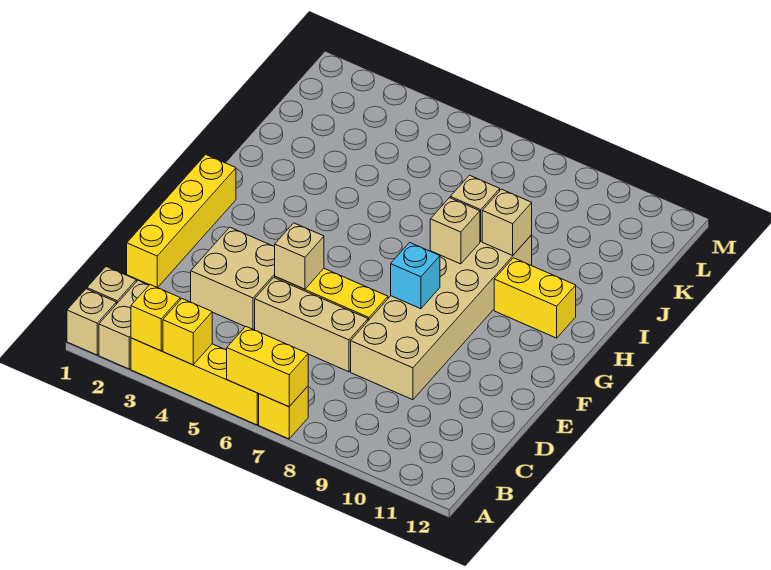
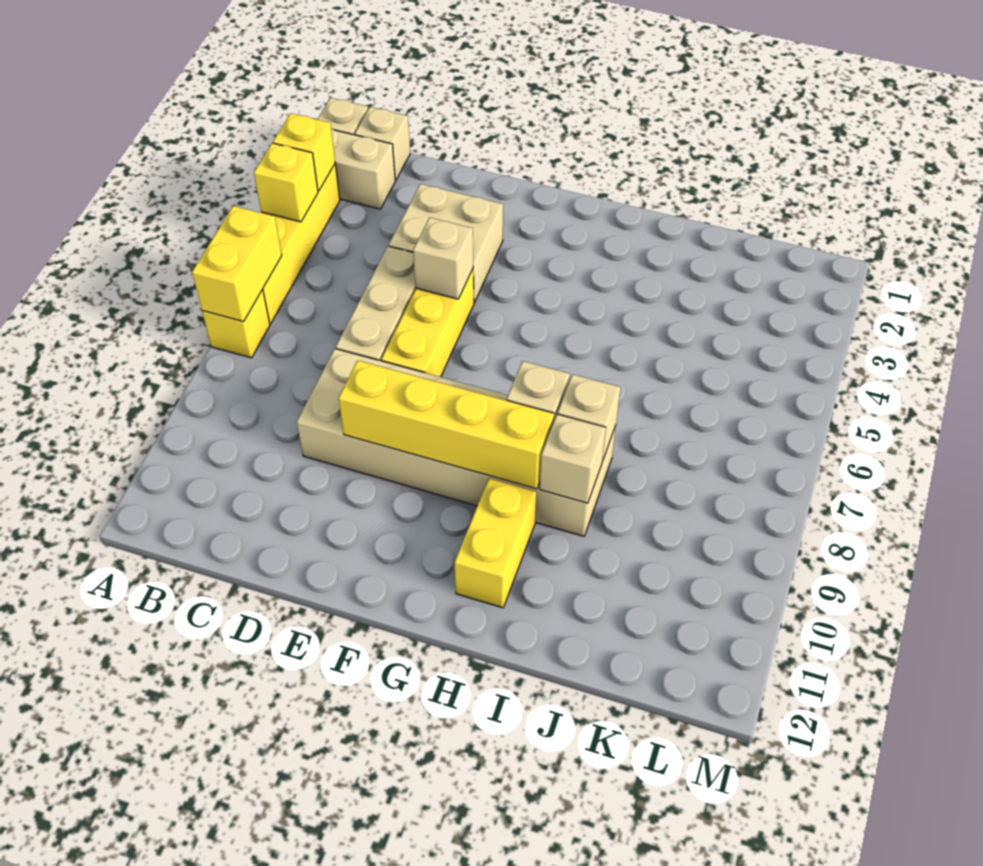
yellow 1x4 brick [127,155,236,288] -> yellow 1x4 brick moved to [339,360,554,489]
cyan 1x1 brick [391,242,440,309] -> none

